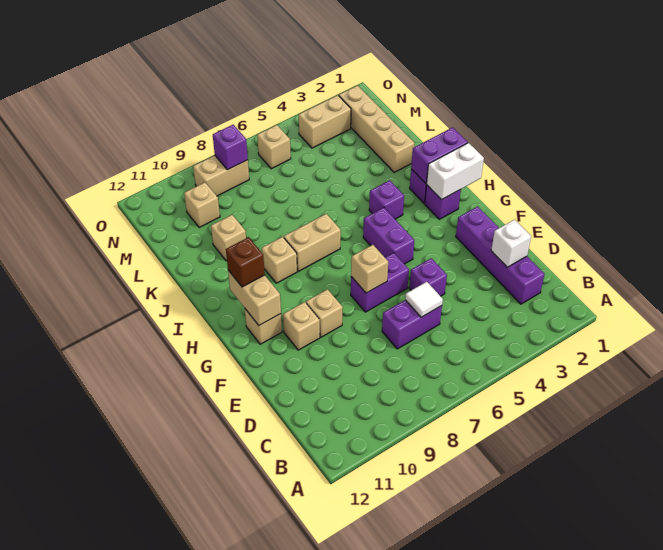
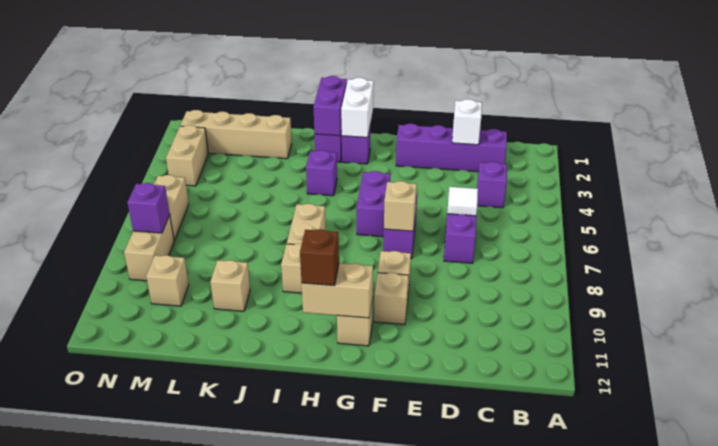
purple 1x1 brick [409,258,447,296] -> purple 1x1 brick moved to [477,162,507,208]
purple 1x2 brick [363,208,414,264] -> purple 1x2 brick turned to [357,171,390,237]
tan 1x1 brick [257,125,291,169] -> tan 1x2 brick [154,175,189,241]

